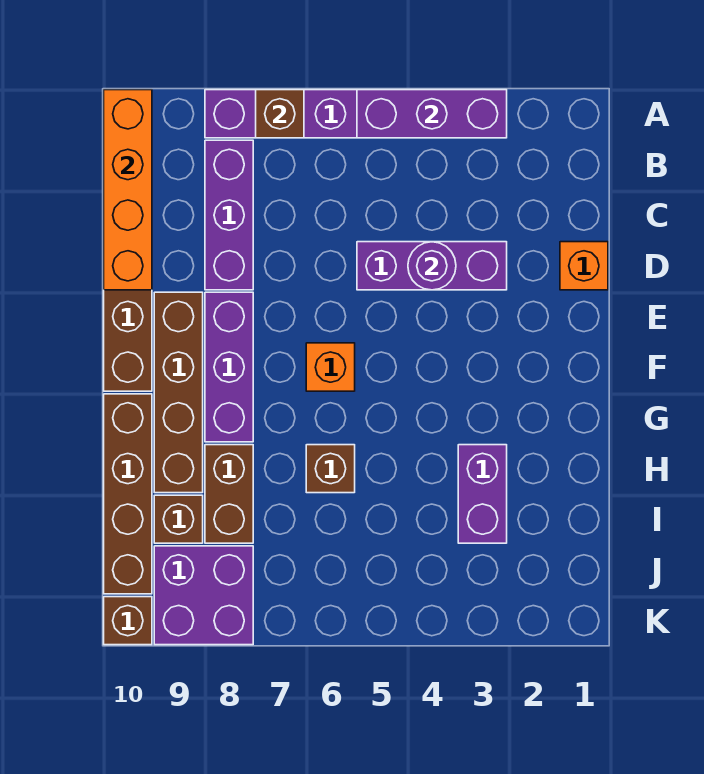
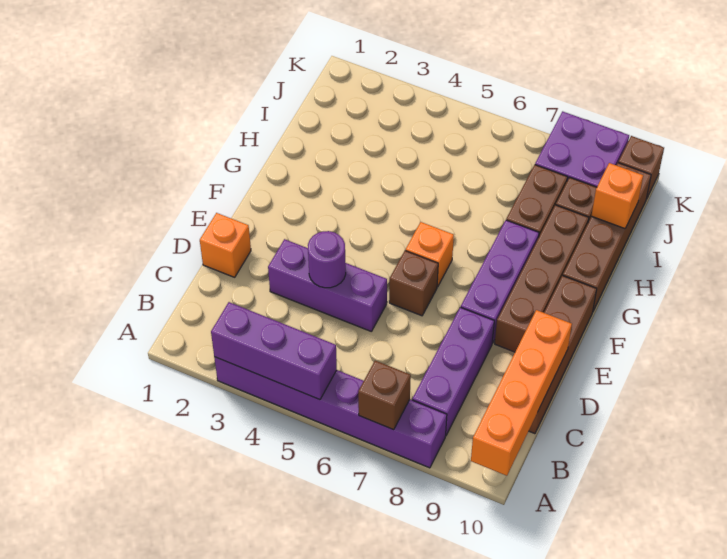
purple 1x2 brick [458,445,507,543] -> none
brown 1x1 brick [306,445,355,493] -> brown 1x1 brick moved to [389,250,438,316]
none -> orange 1x1 brick [591,163,643,229]

